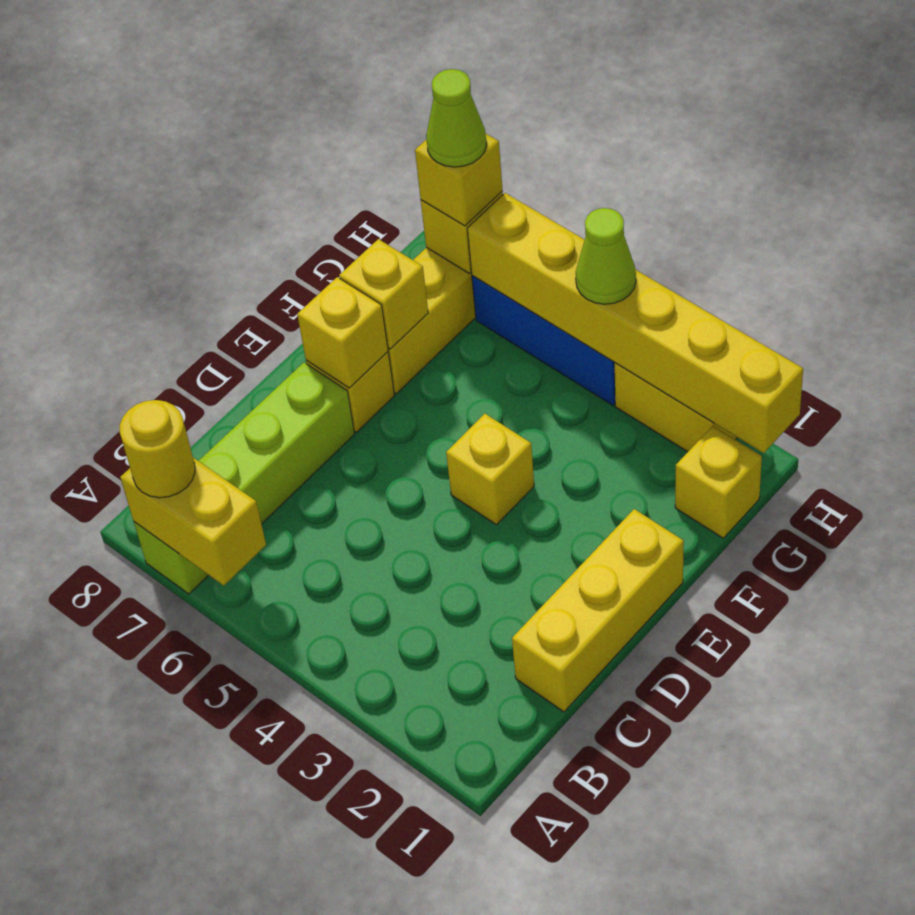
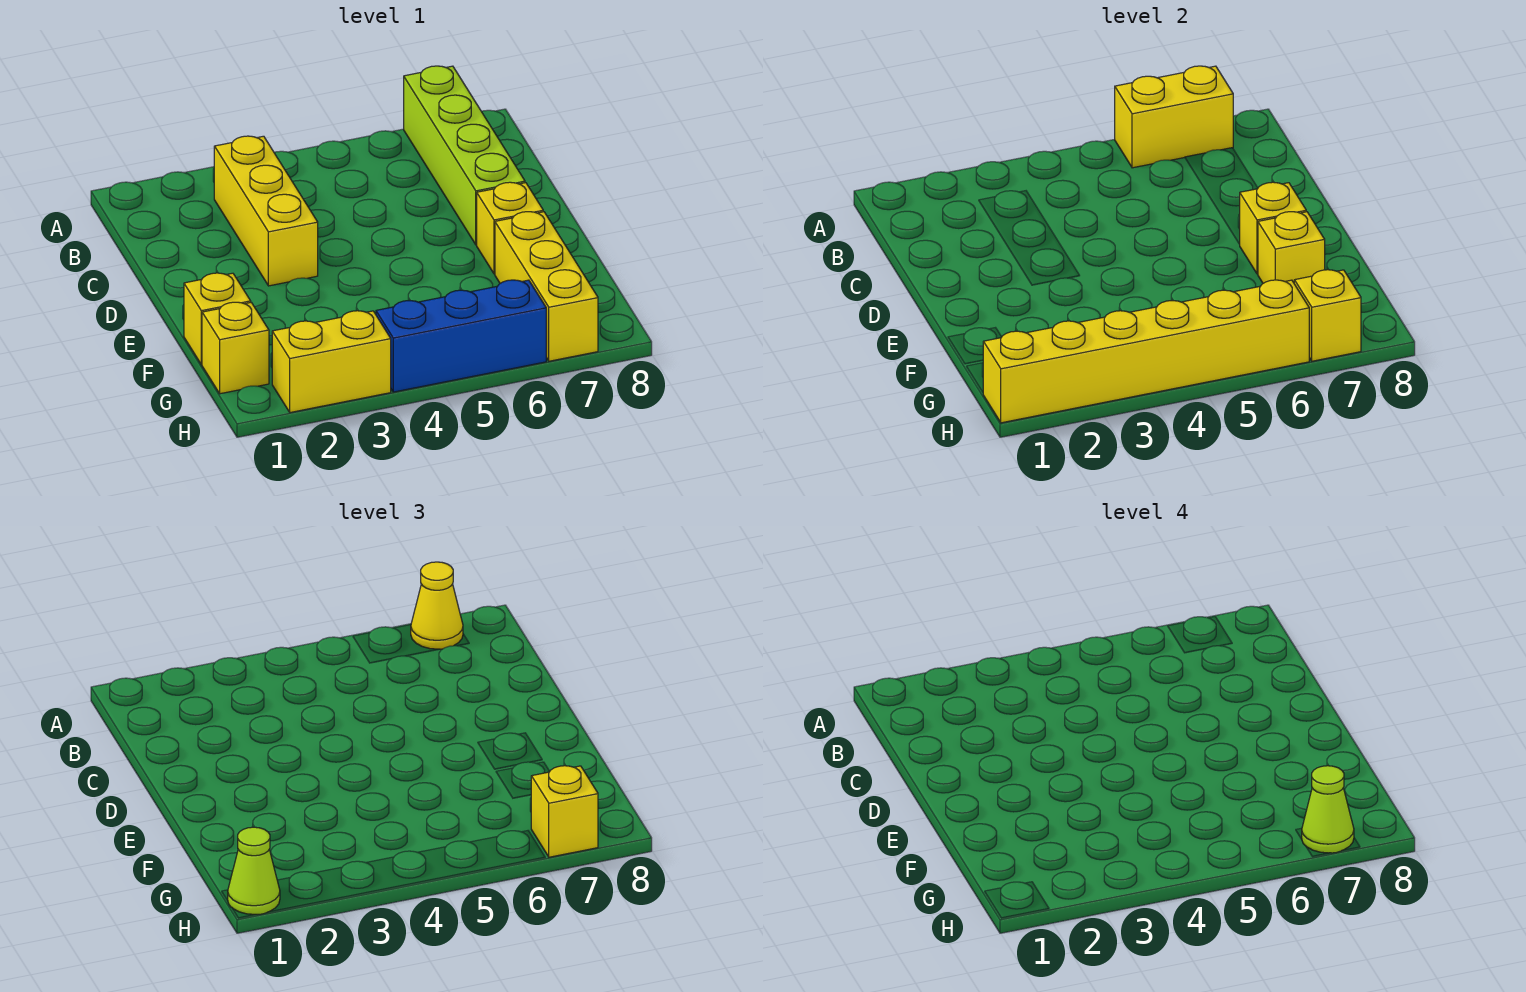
yellow 1x1 round brick [120,400,195,498] -> yellow 1x1 cone [411,562,463,649]
yellow 1x3 brick [512,509,684,712] -> yellow 1x3 brick moved to [214,136,318,286]
yellow 1x1 brick [446,414,534,525] -> yellow 1x1 brick moved to [184,273,251,365]
lime 1x1 cone [576,208,636,304] -> lime 1x1 cone moved to [228,827,280,915]

